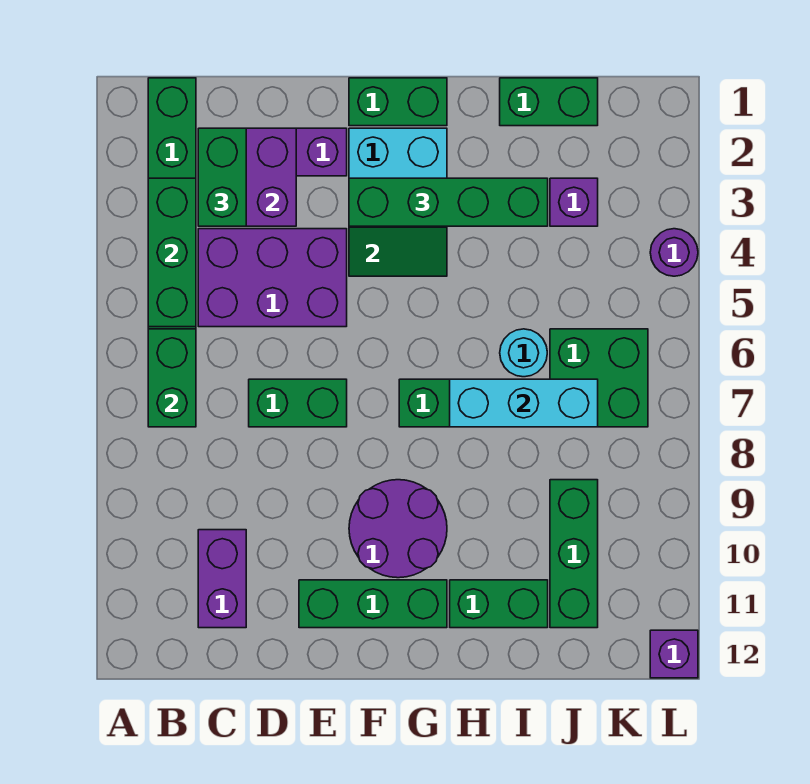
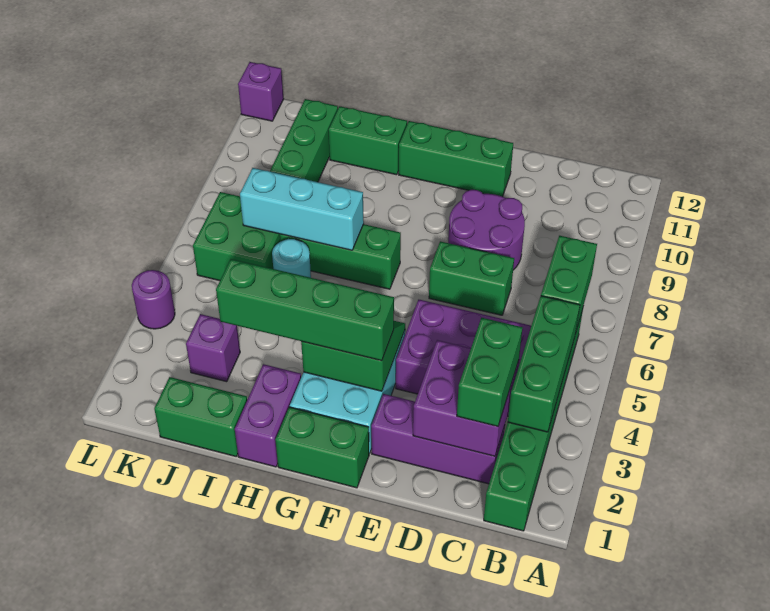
purple 1x2 brick [198,530,246,628] -> purple 1x2 brick moved to [235,364,301,467]
purple 2x2 round brick [349,480,447,578] -> purple 2x2 round brick moved to [448,190,525,270]

